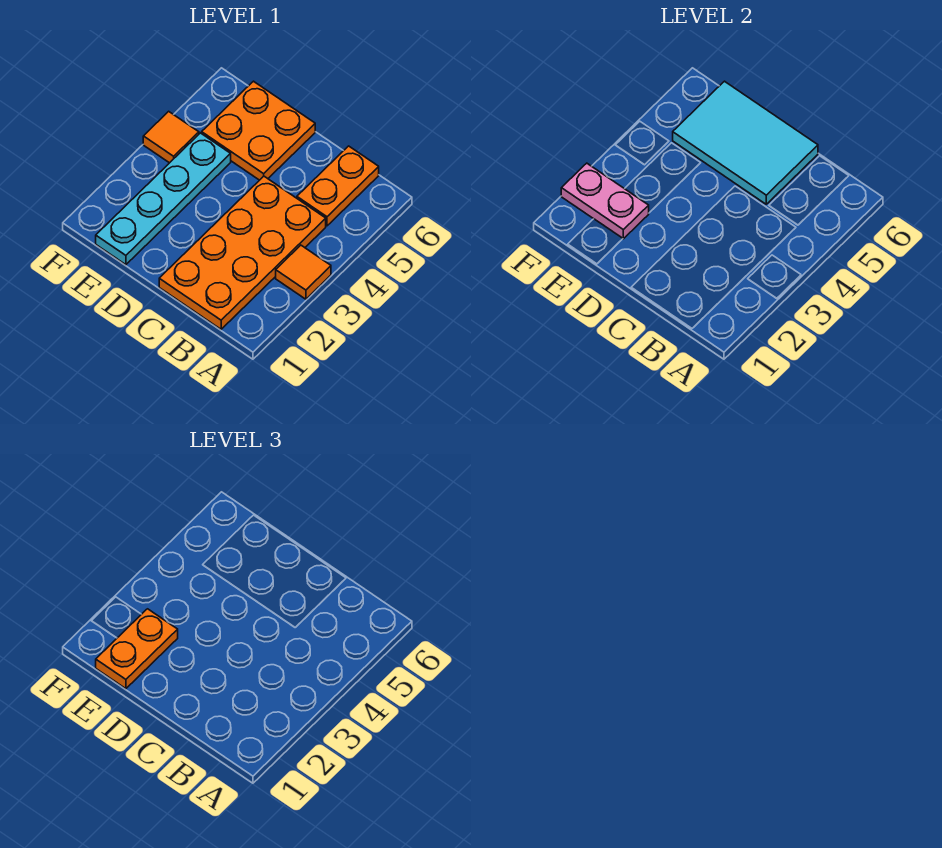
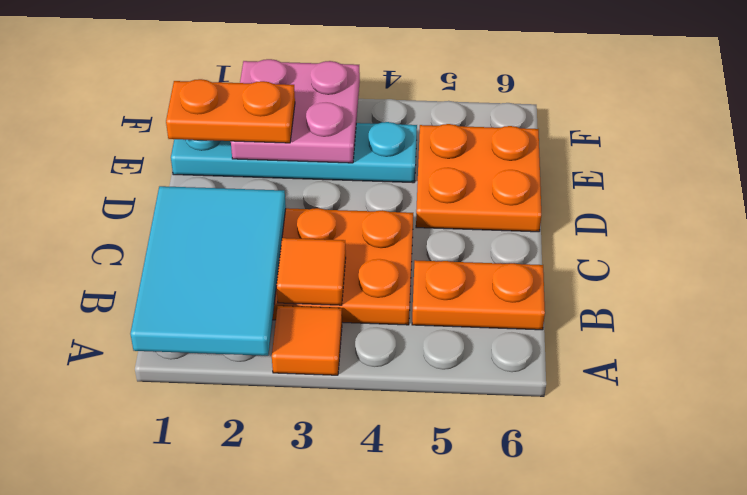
cyan 2x3 tile [673,81,818,204] -> cyan 2x3 tile moved to [130,186,286,356]
pink 1x2 plate [561,163,649,239] -> pink 2x2 plate [231,59,360,163]
orange 1x1 tile [143,111,199,163] -> orange 1x1 tile moved to [277,238,346,305]

